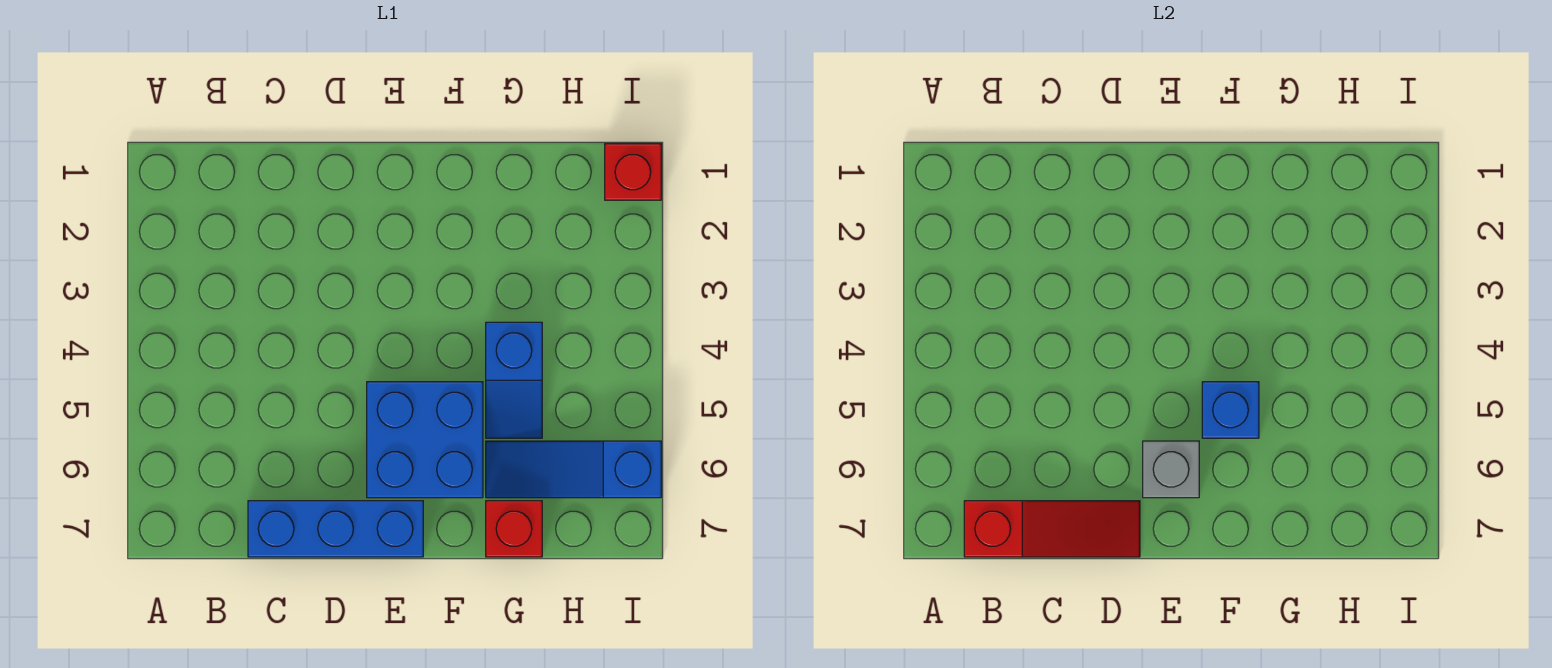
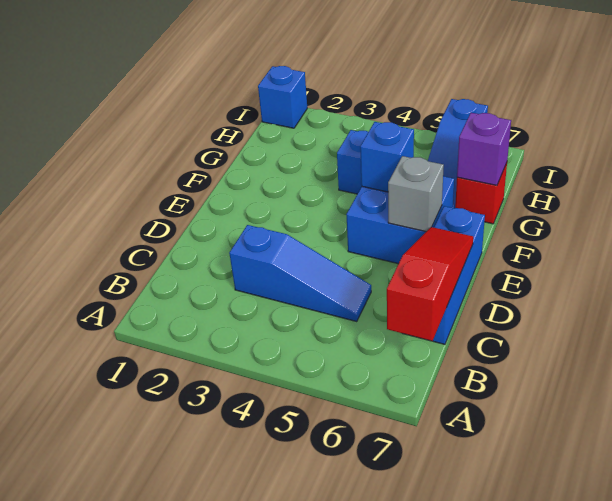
none -> blue 1x3 slope [229,225,371,321]
none -> purple 1x1 brick [457,113,511,185]
red 1x1 brick [605,144,661,200] -> blue 1x1 brick [258,66,307,128]

